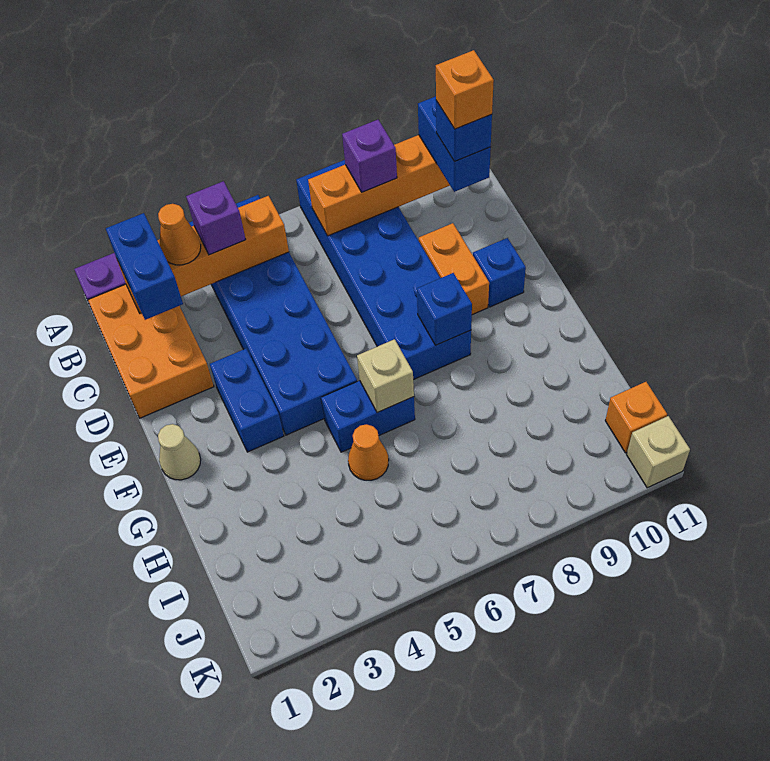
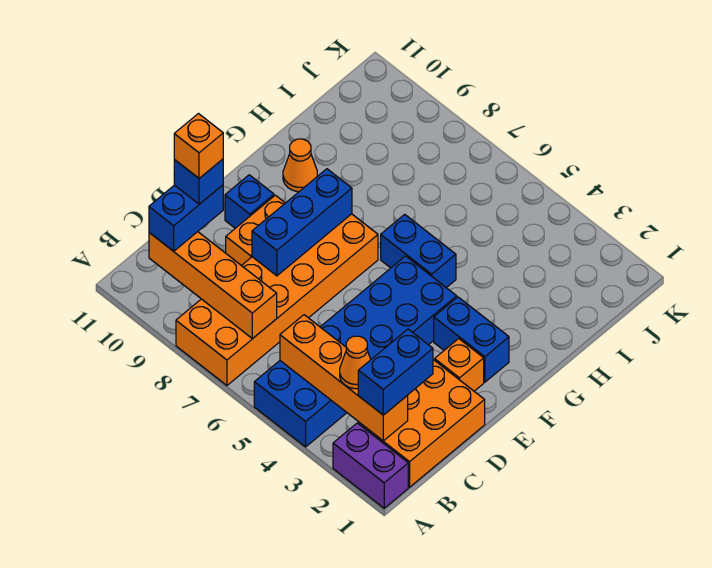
blue 2x6 brick [296,160,471,380] -> orange 2x6 brick [176,214,378,385]
purple 1x1 brick [186,181,246,255] -> none
purple 1x1 brick [342,120,397,192] -> none
blue 1x2 brick [210,349,284,452] -> blue 1x2 brick turned to [434,297,509,382]
tan 1x1 cone [158,424,201,480] -> none
blue 1x1 brick [417,273,472,345] -> blue 1x3 brick [252,169,352,276]
tan 1x1 brick [357,339,414,413] -> none
orange 1x1 cone [348,424,389,480] -> orange 1x1 cone moved to [283,139,317,192]
orange 1x1 brick [605,382,667,453] -> orange 1x1 brick moved to [435,339,484,391]
tan 1x1 brick [627,416,690,488] -> none

